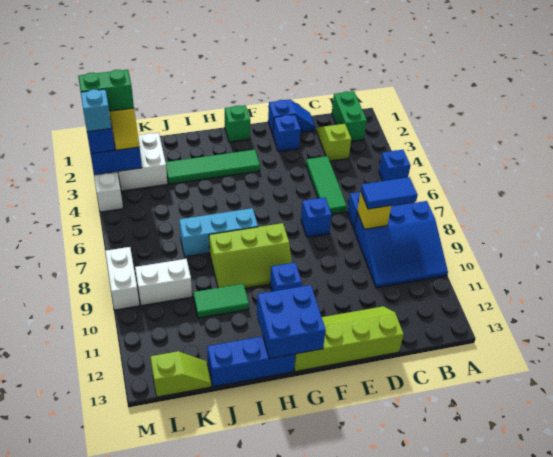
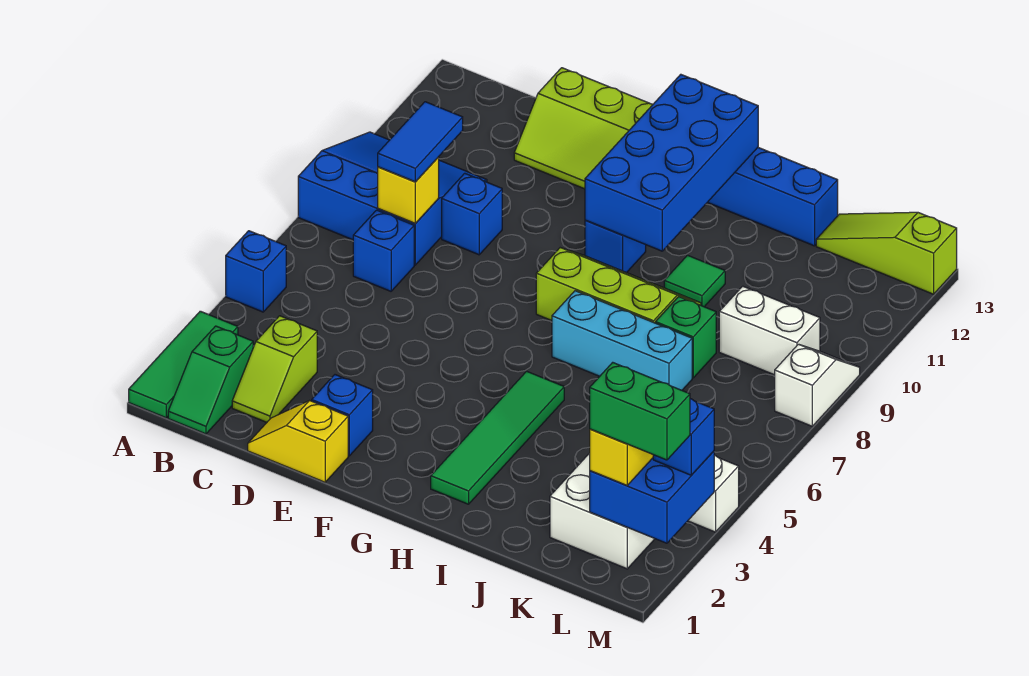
green 1x2 brick [332,91,367,142] -> green 1x2 slope [168,326,253,434]
blue 1x2 tile [361,177,418,209] -> blue 1x2 tile turned to [378,102,463,182]
blue 1x2 slope [268,100,315,135] -> yellow 1x2 slope [248,401,348,482]
green 1x3 tile [306,156,347,214] -> green 1x3 tile moved to [129,311,238,418]
blue 1x1 brick [301,197,332,237] -> blue 1x1 brick moved to [442,173,502,255]
green 1x1 brick [225,105,250,142] -> green 1x1 brick moved to [656,297,716,378]
green 1x4 tile [166,150,260,184] -> green 1x4 tile turned to [431,371,564,504]
blue 2x2 brick [257,285,326,359] -> blue 2x4 brick [585,74,758,251]
green 1x2 tile [193,284,249,318] -> green 1x1 tile [664,255,725,307]
lime 1x2 slope [150,351,211,397] -> lime 1x3 slope [816,212,957,294]
cyan 1x1 brick [81,89,111,132] -> none
white 1x2 brick [105,247,140,310] -> white 1x2 slope [775,344,860,426]

